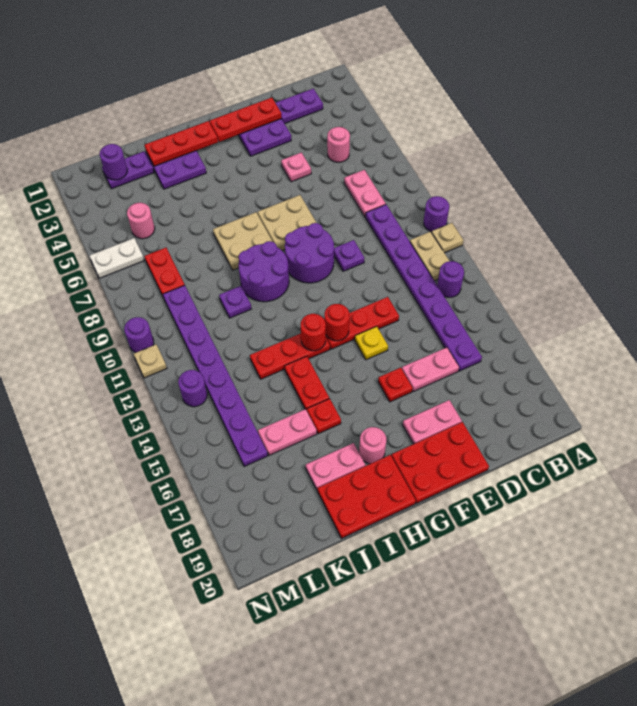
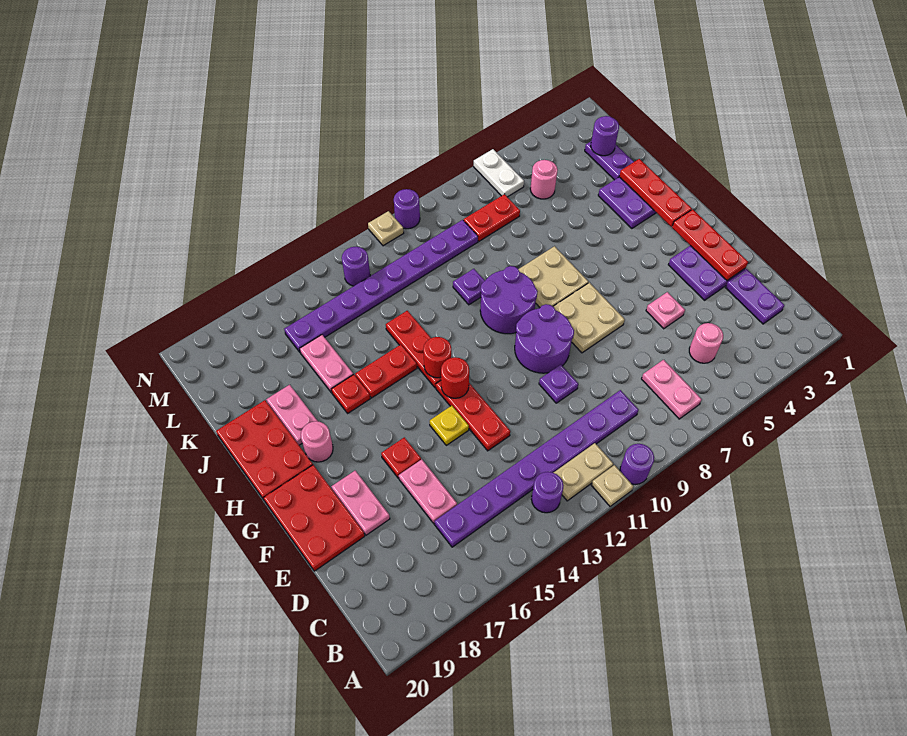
pink 1x2 plate [344,170,386,217] -> pink 1x2 plate turned to [642,360,702,419]

